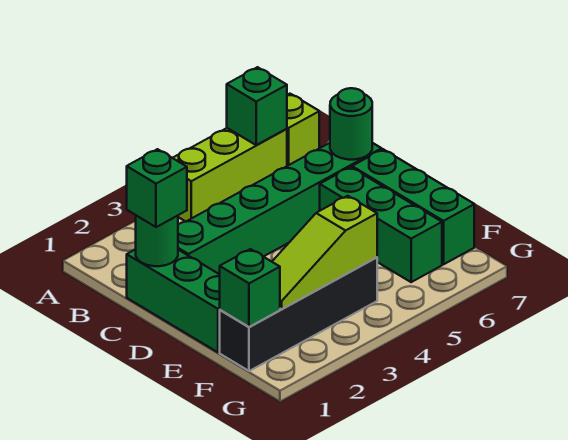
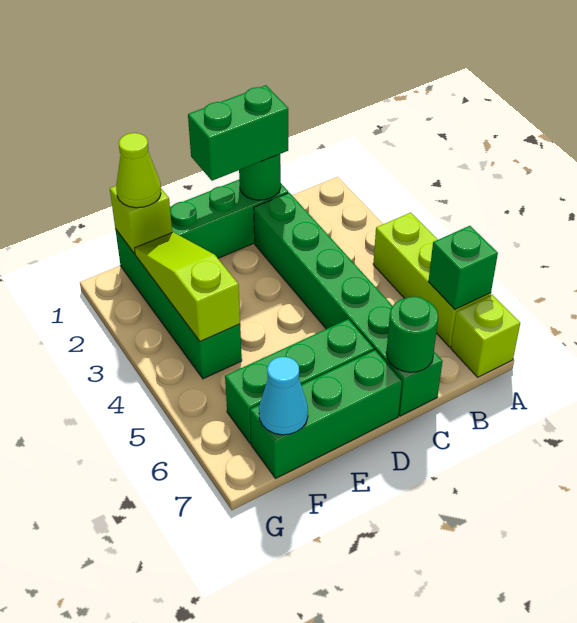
green 1x1 brick [127,149,187,227] -> green 1x2 brick [188,85,288,181]
black 1x4 brick [220,257,377,371] -> green 1x4 brick [115,229,242,379]
green 1x1 brick [220,249,280,327] -> lime 1x1 brick [110,186,172,254]
none -> lime 1x1 cone [116,133,161,208]
none -> cyan 1x1 cone [259,357,308,435]

